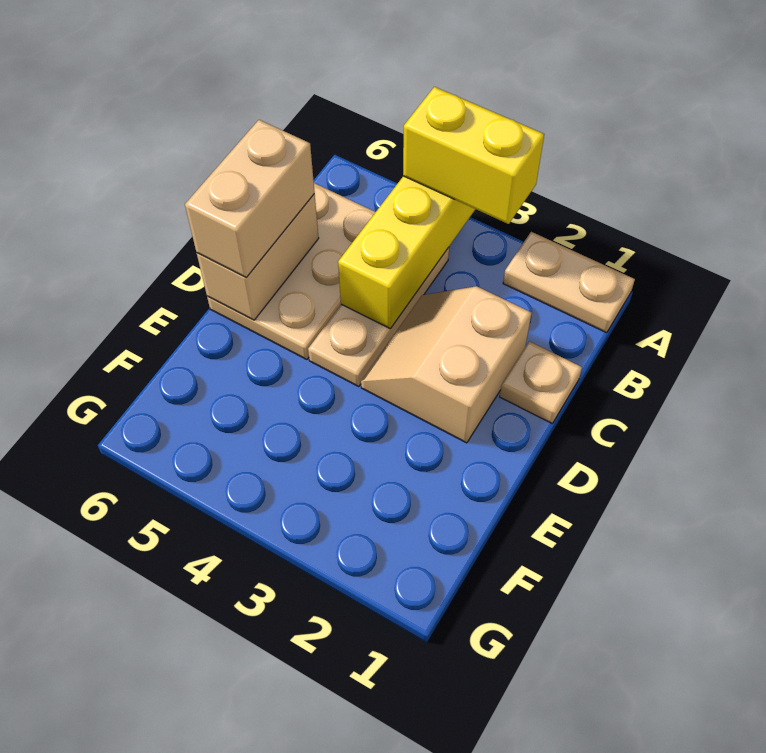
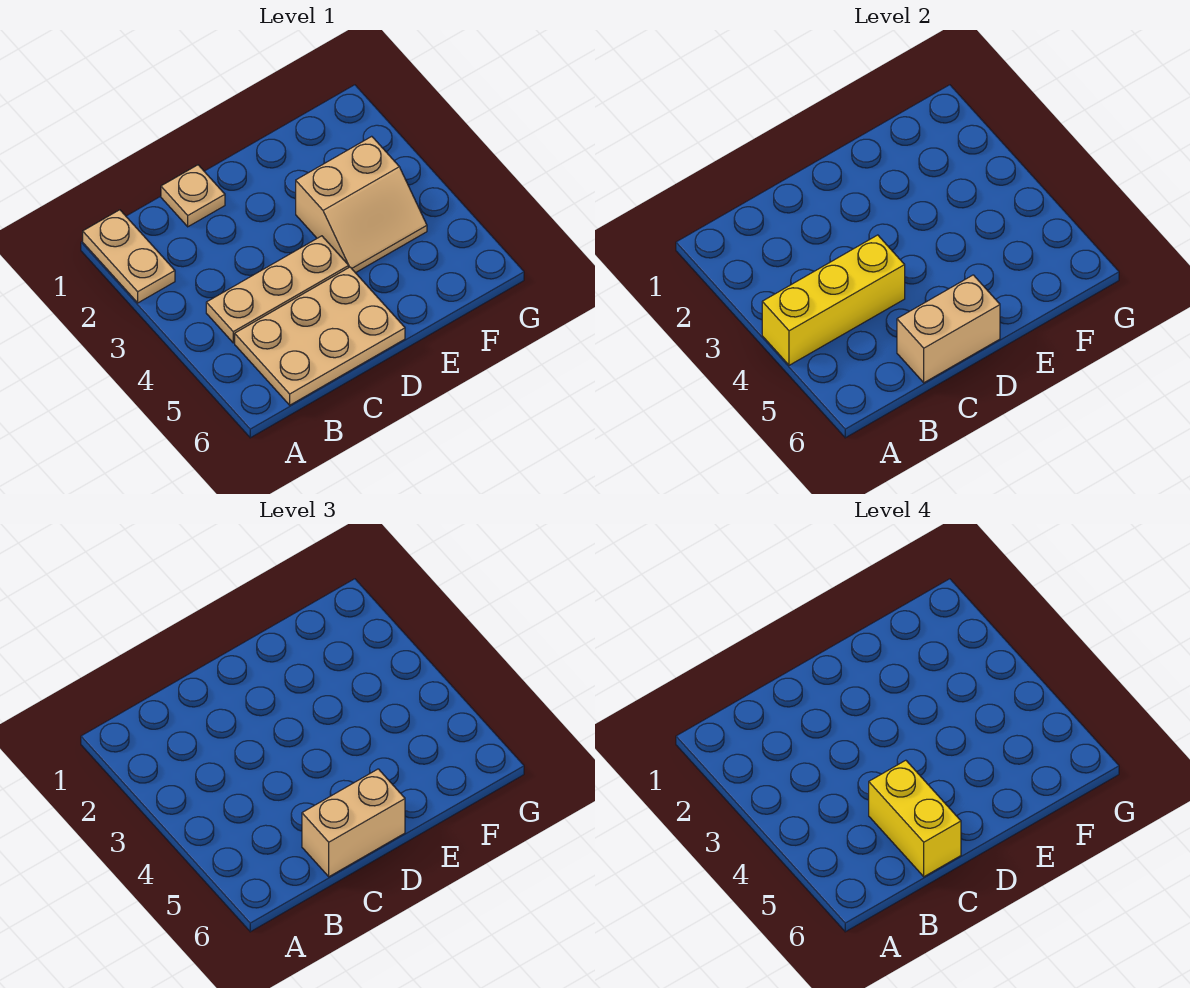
yellow 1x2 brick [403,87,544,224] -> yellow 1x2 brick moved to [869,760,961,877]
tan 2x2 slope [361,286,532,443] -> tan 2x2 slope moved to [296,136,427,273]

